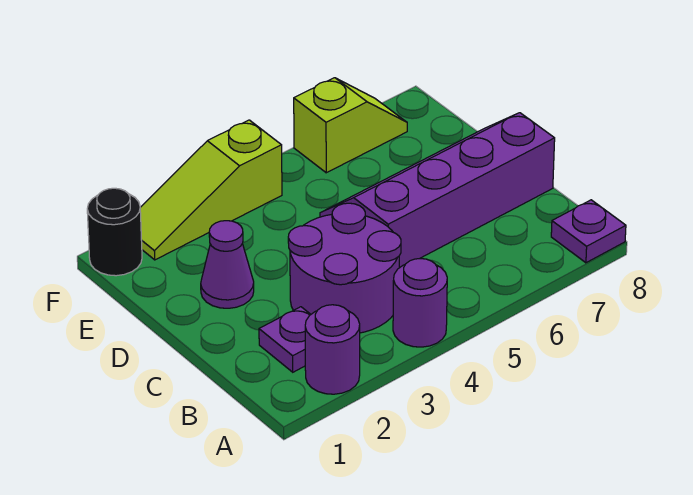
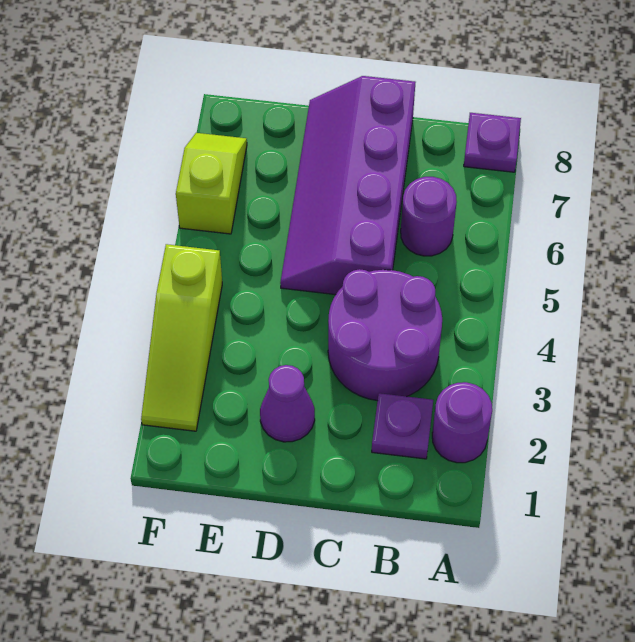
purple 1x1 round brick [393,258,447,347] -> purple 1x1 round brick moved to [401,177,457,256]
black 1x1 round brick [87,188,142,276] -> none

